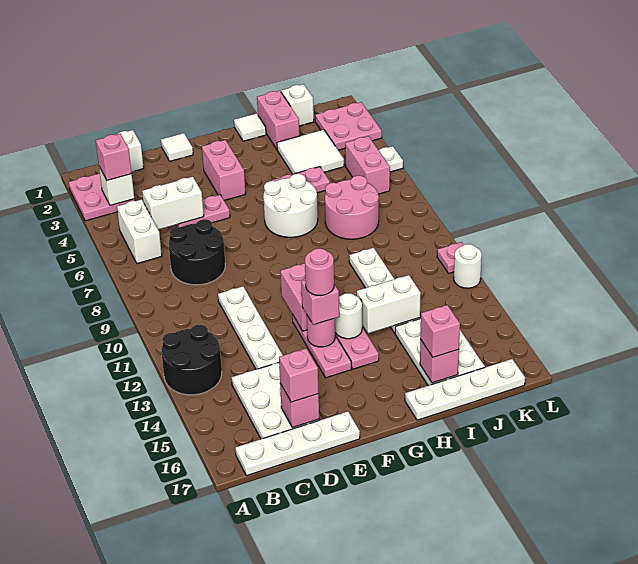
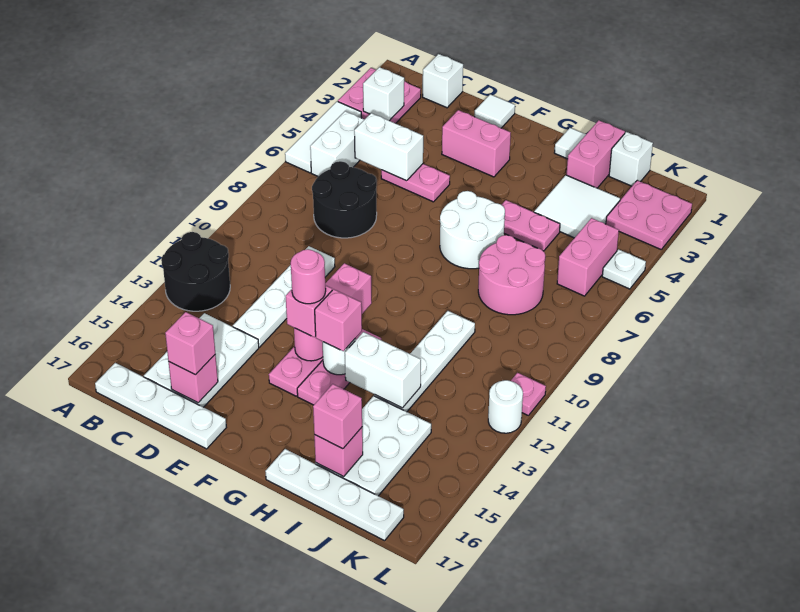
none -> white 1x3 tile [285,102,362,173]
pink 1x1 brick [96,134,132,180] -> pink 1x1 brick moved to [315,289,362,351]
pink 1x2 brick [202,140,246,200] -> pink 1x2 brick turned to [442,110,511,177]

